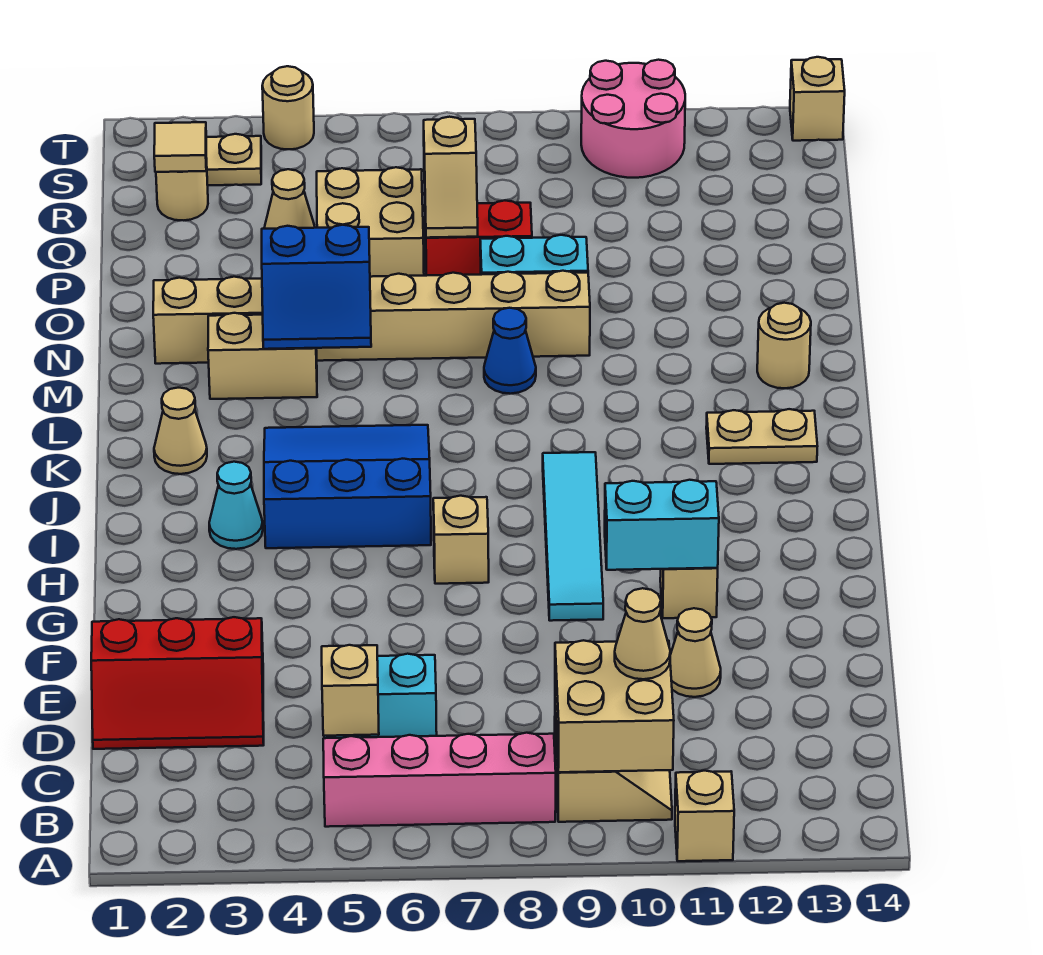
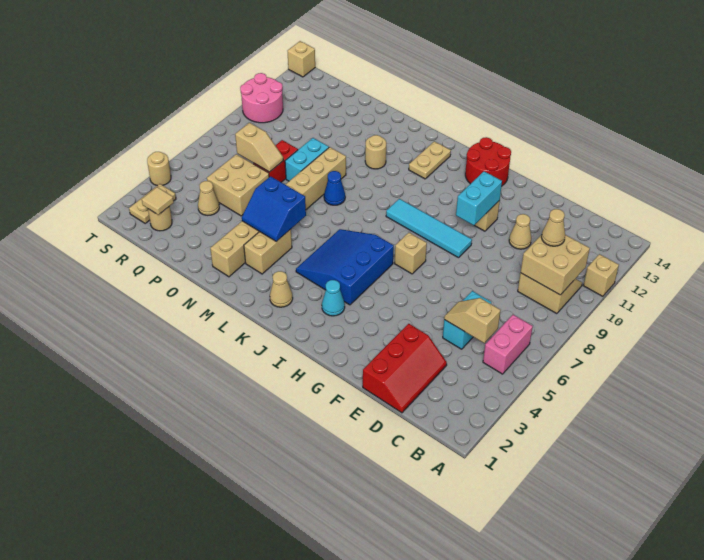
pink 1x4 brick [323,733,556,827] -> pink 1x2 brick [483,315,533,374]
none -> red 2x2 round brick [465,137,511,186]
blue 2x2 slope [262,225,371,349] -> blue 2x2 slope turned to [242,176,306,242]
tan 1x1 round brick [757,303,811,388] -> tan 1x1 round brick moved to [365,135,386,169]

